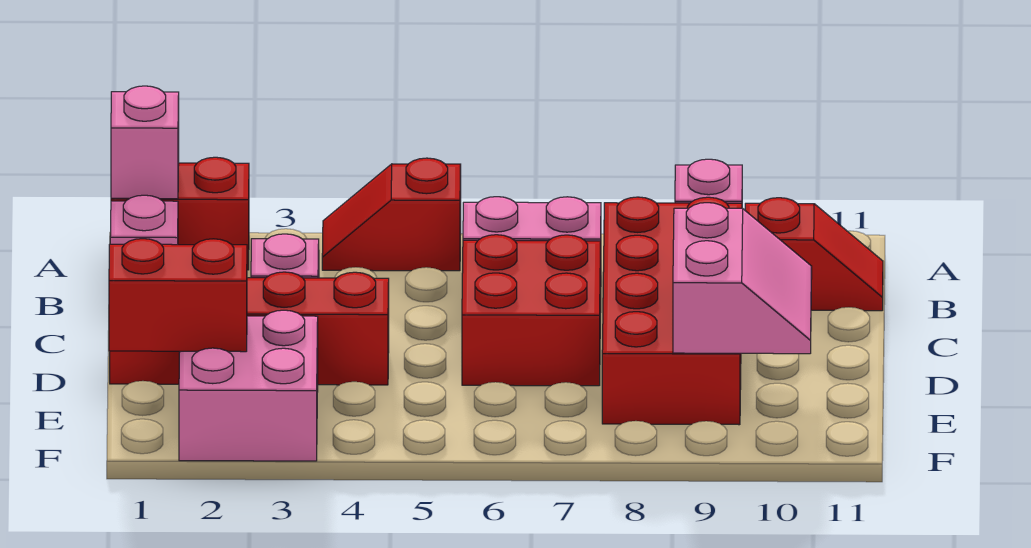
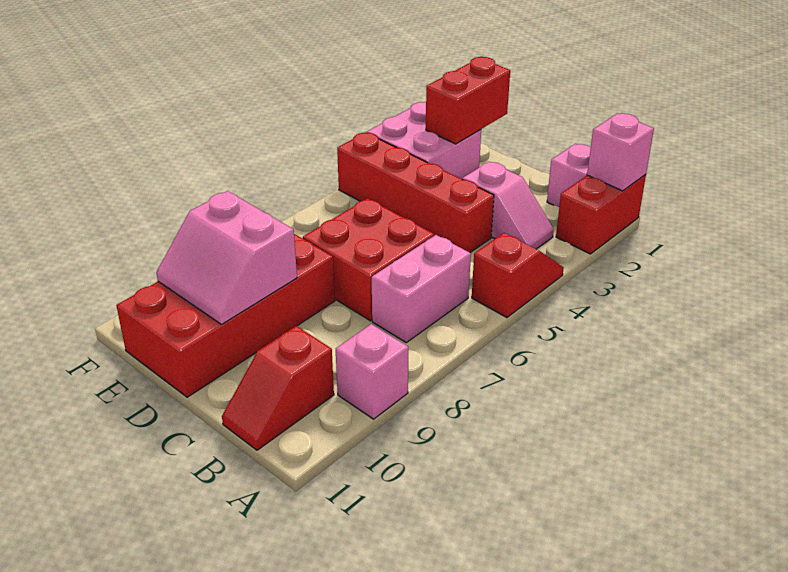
red 2x4 brick [602,197,742,425] -> red 2x4 brick turned to [116,234,335,397]
red 1x4 brick [110,272,389,385] -> red 1x4 brick turned to [337,133,494,253]

